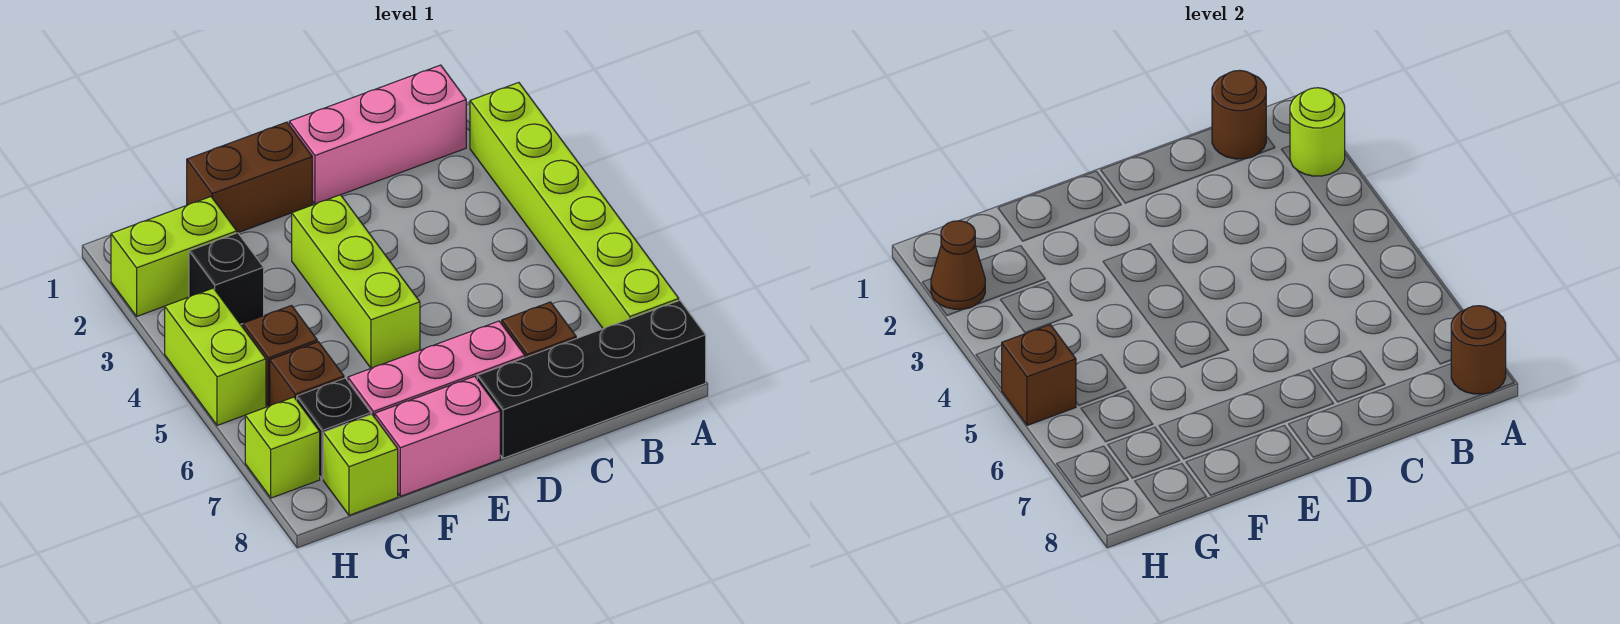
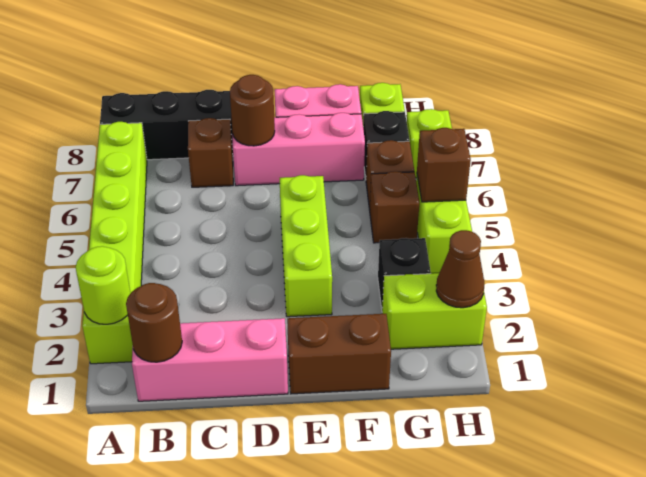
brown 1x1 round brick [1451,306,1506,394] -> brown 1x1 round brick moved to [230,75,275,146]

